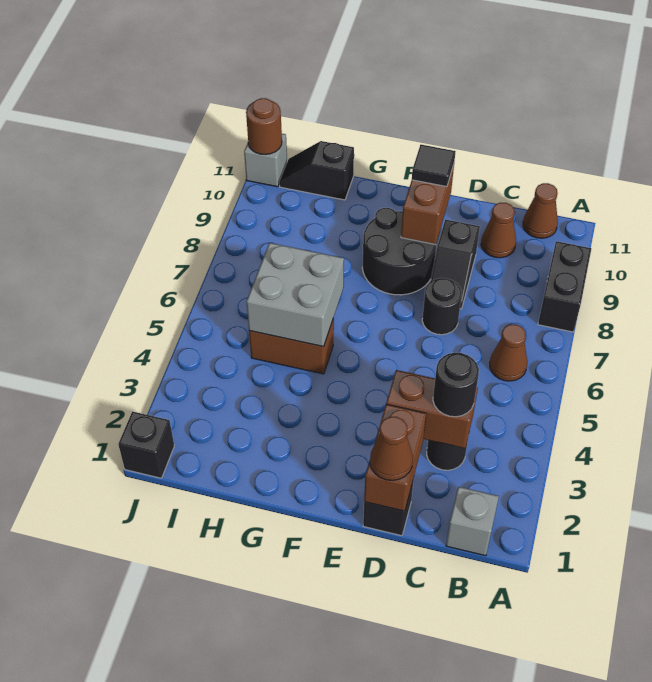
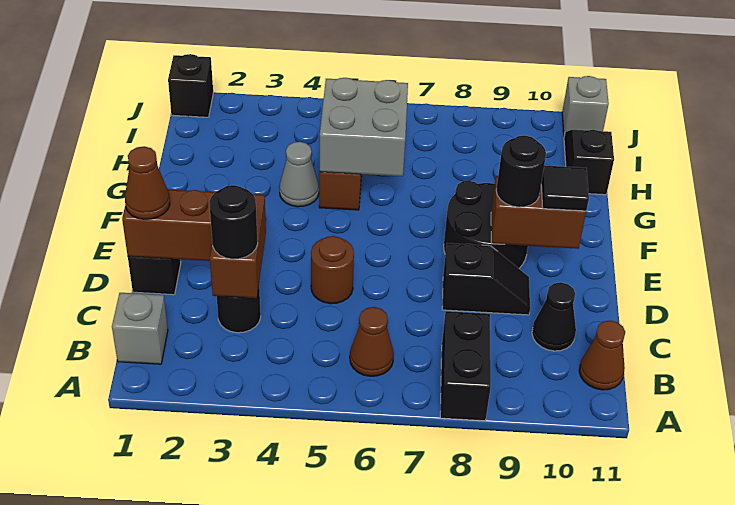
black 1x2 brick [538,241,591,332] -> black 1x2 brick turned to [440,311,491,421]
brown 1x1 cone [481,203,516,258] -> black 1x1 cone [532,282,576,351]
black 1x1 round brick [422,278,462,335] -> black 1x1 round brick moved to [496,135,546,207]
black 1x2 slope [431,219,480,309] -> black 1x2 slope turned to [442,243,530,315]
none -> grey 1x1 cone [280,142,319,207]
brown 1x1 round brick [246,98,282,154] -> brown 1x1 round brick moved to [311,236,354,304]

